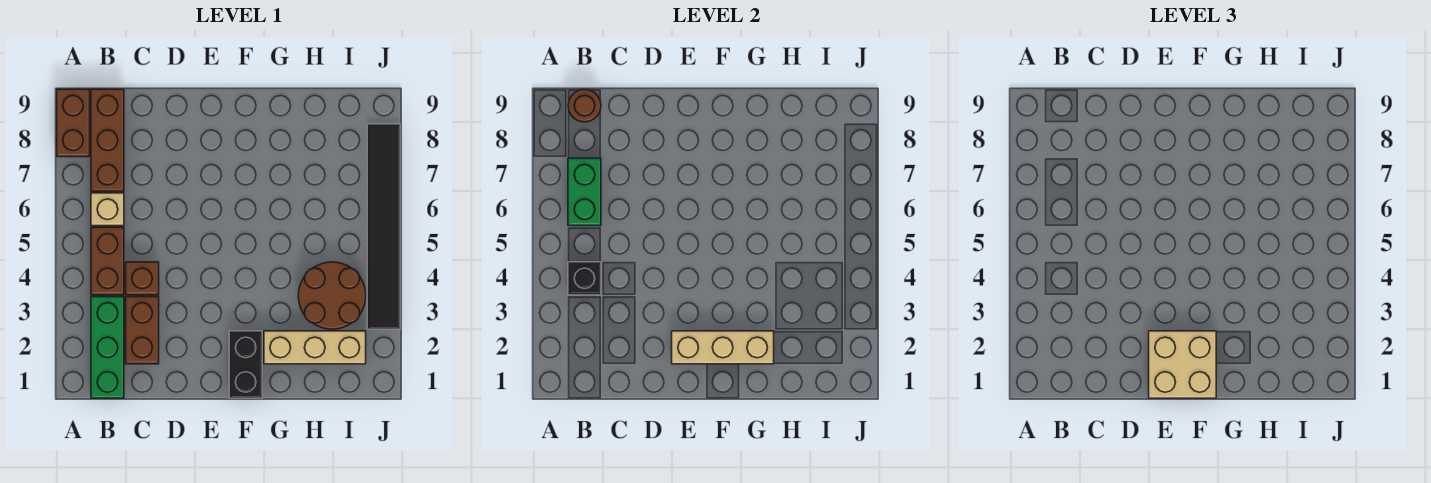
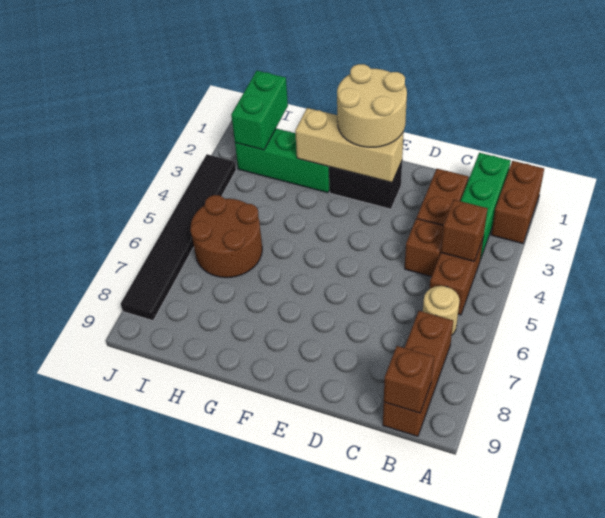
brown 1x2 brick [57,89,90,157] -> brown 1x2 brick moved to [491,161,544,244]
black 1x1 brick [568,262,601,295] -> brown 1x1 brick [441,200,488,261]
tan 1x1 brick [91,193,124,226] -> tan 1x1 round brick [423,286,460,335]
green 1x2 brick [568,158,601,226] -> green 1x2 brick moved to [231,71,288,150]
brown 1x1 round brick [568,89,601,122] -> brown 1x1 brick [384,346,434,413]
tan 2x2 brick [1149,331,1216,398] -> tan 2x2 round brick [337,64,407,147]
black 1x2 brick [229,331,262,398] -> black 1x2 brick turned to [329,161,402,209]
tan 1x3 brick [264,331,366,364] -> green 1x3 brick [235,129,329,193]
brown 2x2 round brick [298,262,366,329] -> brown 2x2 round brick moved to [190,195,262,278]

